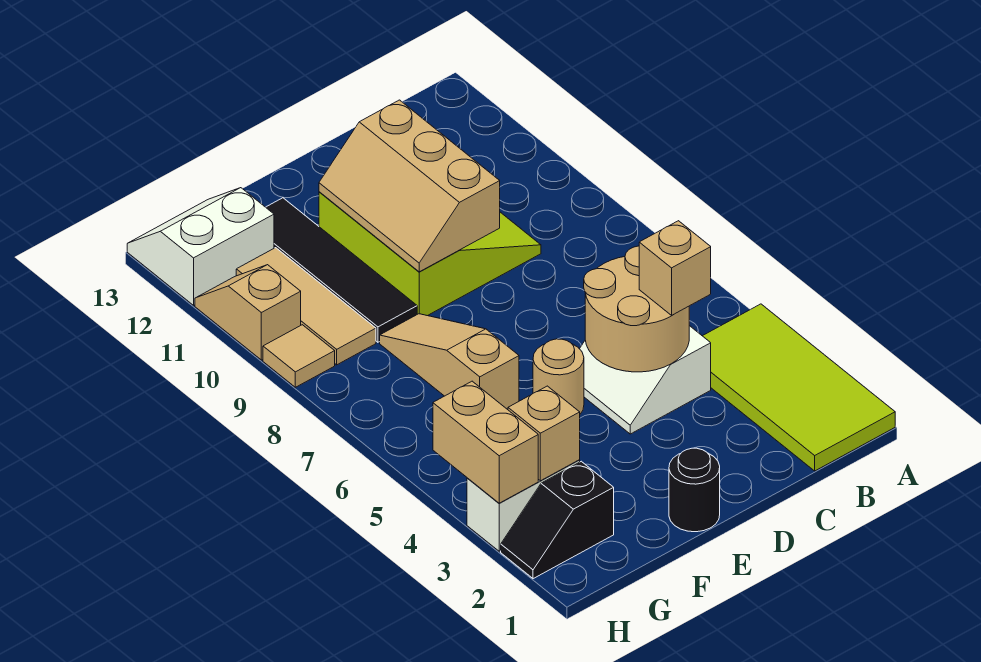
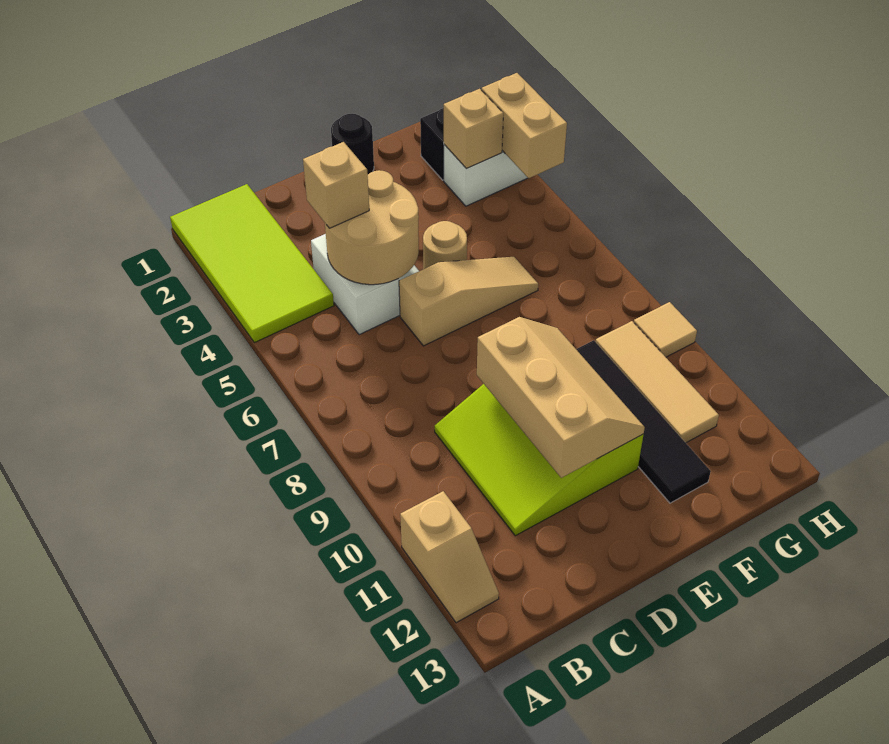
tan 1x3 slope [380,314,519,409] -> tan 1x3 slope turned to [399,257,538,346]
white 2x2 slope [127,188,274,305] -> none
tan 1x2 slope [195,265,301,360] -> tan 1x2 slope moved to [400,491,499,623]

